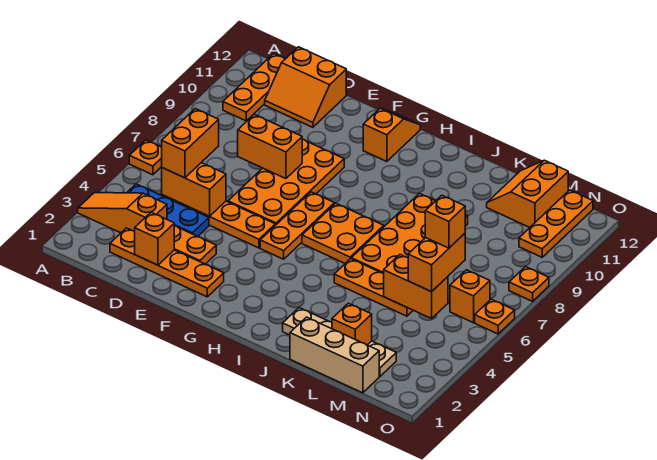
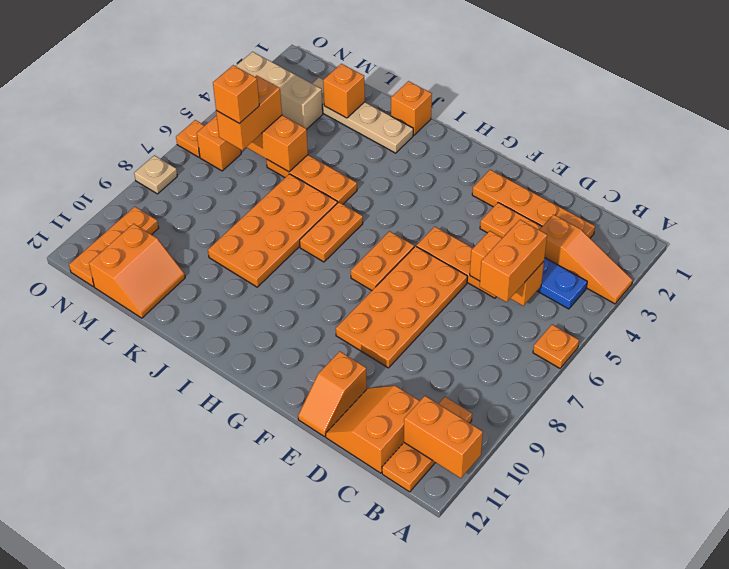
orange 2x2 slope [265,47,346,127] -> orange 2x2 slope turned to [326,386,419,473]
orange 1x1 brick [135,212,174,265] -> orange 1x1 brick moved to [391,81,432,135]
orange 1x2 brick [238,114,302,179] -> orange 1x2 brick moved to [404,396,483,478]
orange 1x3 plate [260,192,334,259] -> orange 1x2 plate [351,231,414,290]
orange 1x2 slope [363,108,420,162] -> orange 1x2 slope moved to [298,351,367,437]
orange 2x2 plate [302,203,384,263] -> orange 1x2 plate [300,202,363,262]
tan 1x3 brick [290,317,379,393] -> tan 1x3 brick moved to [236,52,323,130]
orange 1x1 plate [509,267,549,301] -> tan 1x1 plate [134,155,177,194]

